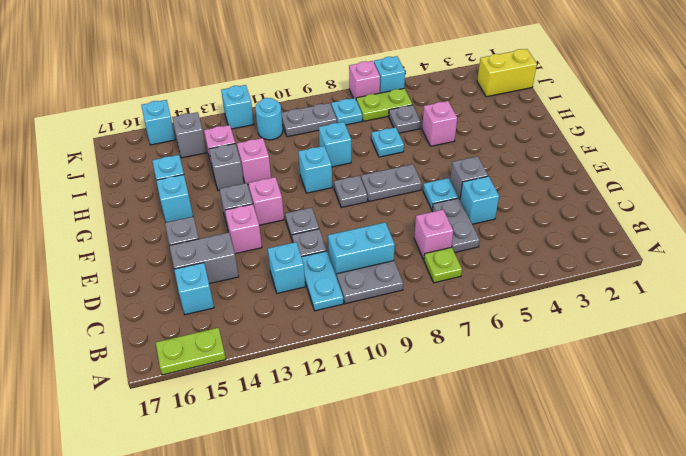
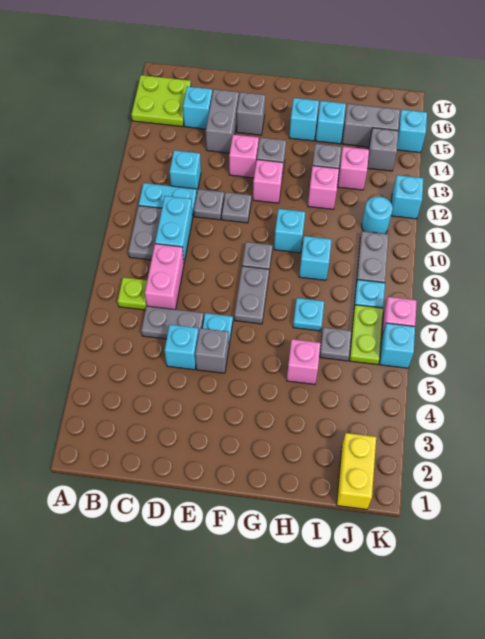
lime 1x2 plate [156,328,226,375] -> lime 2x2 plate [131,75,191,127]
pink 1x1 brick [414,210,453,259] -> pink 1x2 brick [145,244,184,309]
none -> grey 1x2 brick [342,104,400,147]

